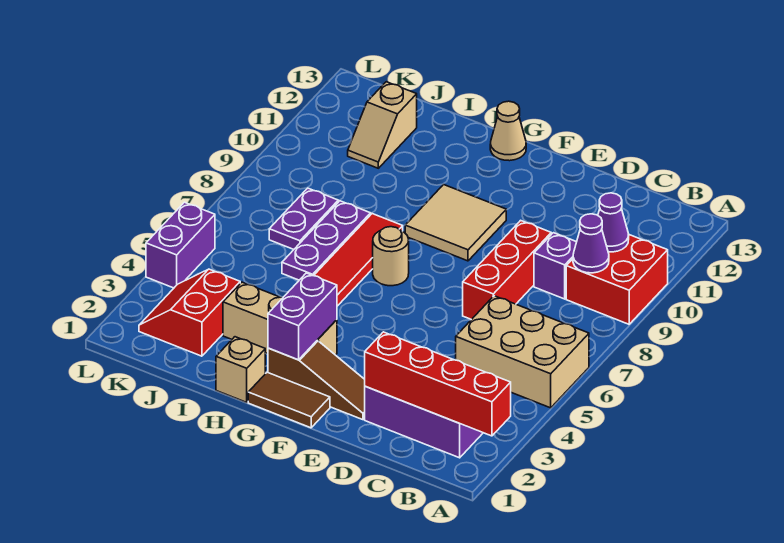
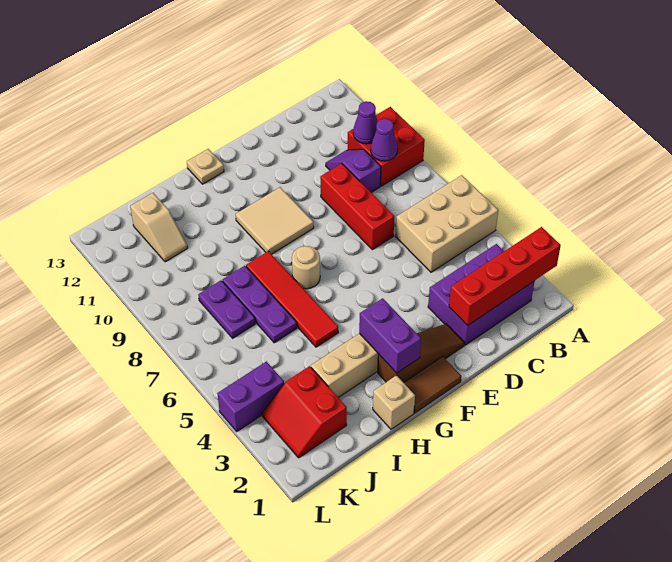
tan 1x1 cone [490,101,526,161] -> tan 1x1 plate [187,149,224,184]
purple 1x2 brick [146,202,215,288] -> purple 1x2 brick turned to [217,361,284,431]

